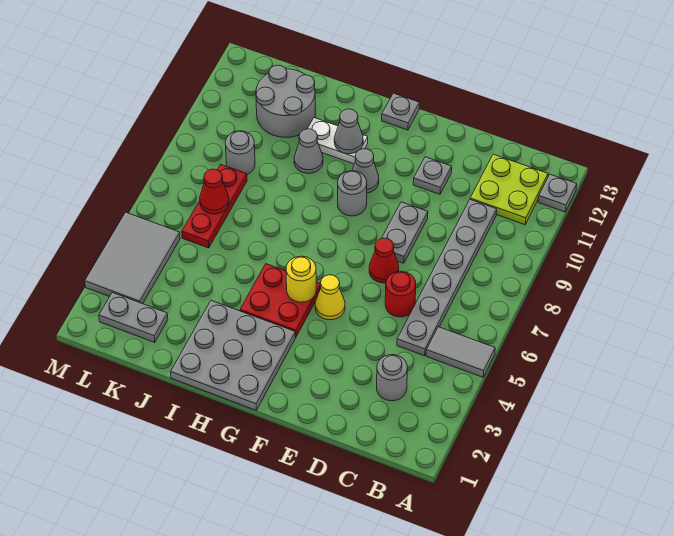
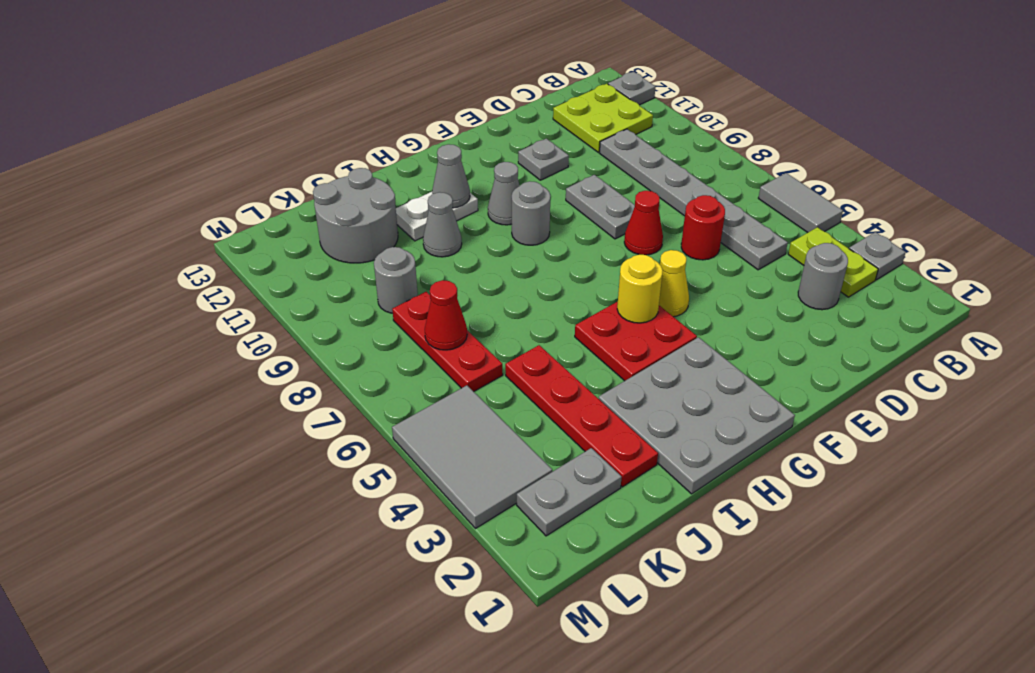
grey 1x2 tile [426,327,495,377] -> grey 1x2 tile turned to [758,173,843,233]
none -> lime 1x2 plate [788,227,878,297]
grey 1x1 plate [382,93,419,130] -> grey 1x1 plate moved to [849,232,906,280]
none -> red 1x4 plate [505,345,658,487]

